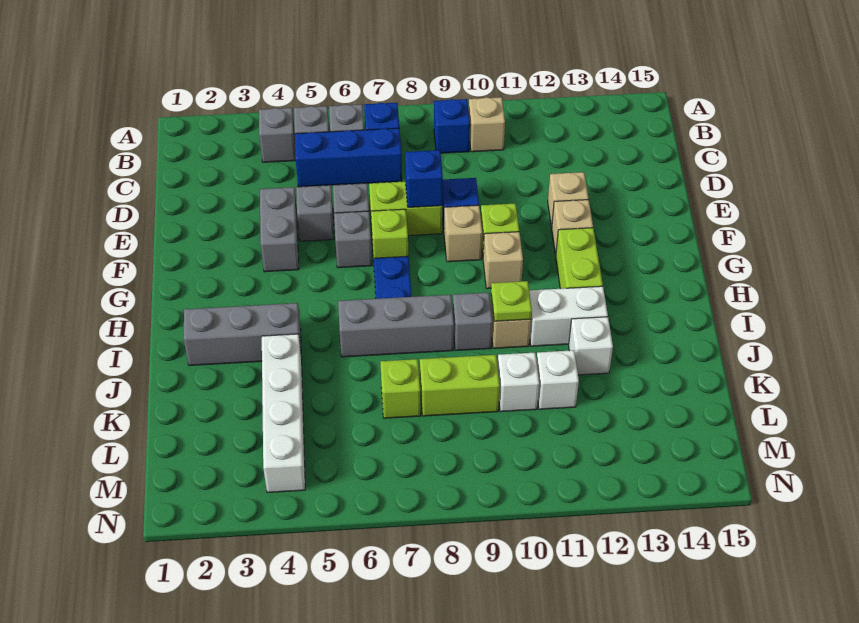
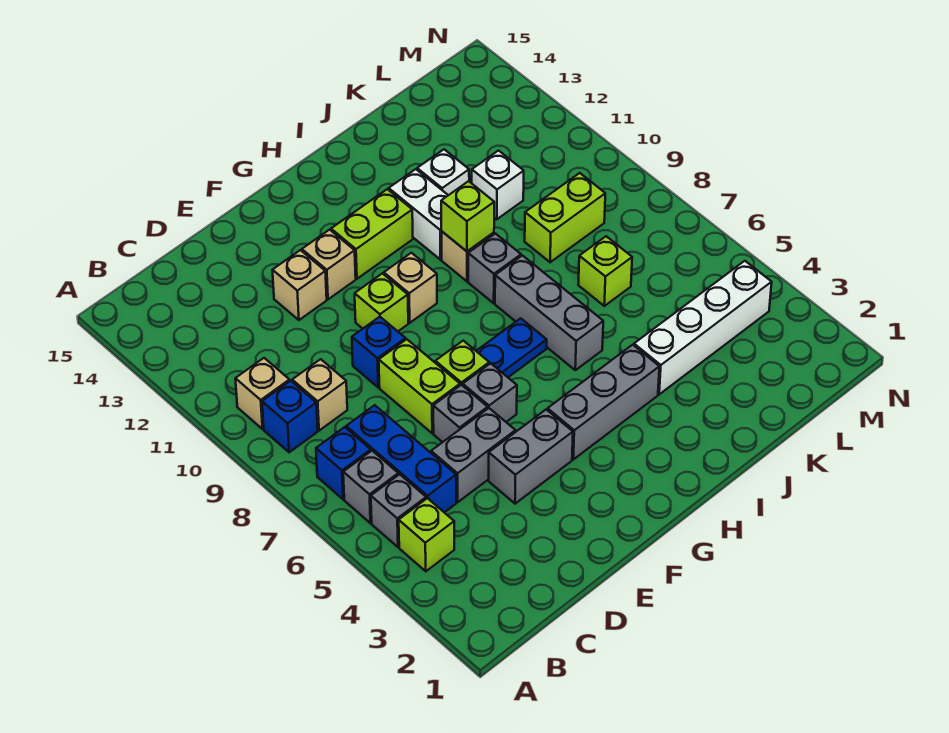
grey 1x1 brick [259,108,296,162] -> lime 1x1 brick [399,498,454,571]
grey 1x1 brick [296,185,334,241] -> grey 1x2 brick [431,408,516,502]
blue 1x1 brick [405,150,443,207] -> none
tan 1x1 brick [444,205,482,262] -> tan 1x1 brick moved to [292,359,347,431]
grey 1x3 brick [183,303,301,366] -> grey 1x3 brick turned to [548,345,659,459]
lime 1x1 plate [491,281,532,321] -> lime 1x1 brick [441,181,494,251]
lime 1x2 brick [420,355,500,416] -> lime 1x2 brick turned to [525,173,605,262]
white 1x1 brick [498,353,539,412] -> none

